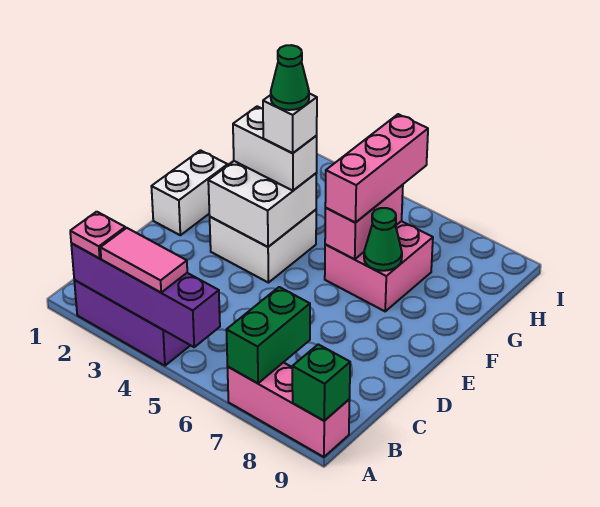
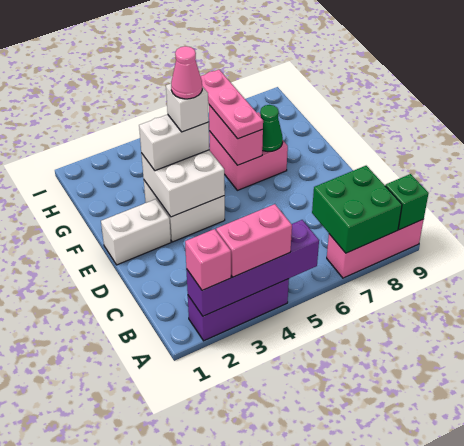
pink 1x1 plate [70,212,125,258] -> pink 1x1 brick [185,229,231,290]
pink 1x2 tile [100,228,187,293] -> pink 1x2 brick [216,204,292,277]
green 1x2 brick [226,287,310,383] -> green 2x2 brick [312,166,402,253]
white 1x2 brick [151,150,228,235] -> white 1x2 brick turned to [101,199,171,265]
green 1x1 cone [271,45,309,110] -> pink 1x1 cone [171,46,202,99]
pink 1x3 brick [325,114,428,223] -> pink 1x3 plate [201,70,263,139]

